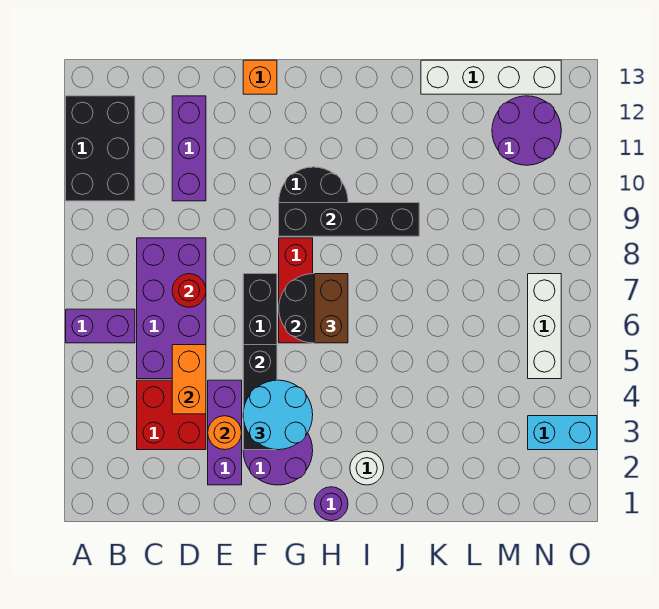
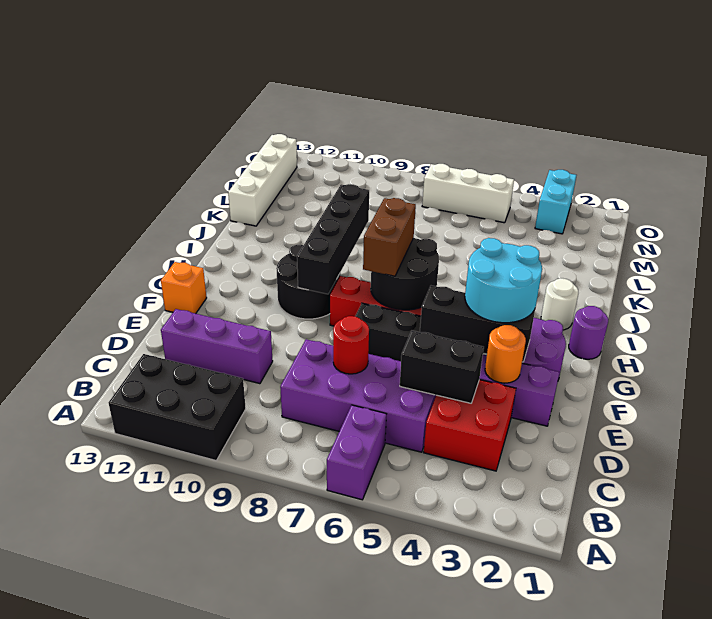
orange 1x2 brick [172,345,206,414] -> black 1x2 brick [400,331,484,403]
brown 1x2 brick [314,274,348,343] -> brown 1x2 brick turned to [363,198,416,276]
purple 2x2 round brick [492,96,561,165] -> none

